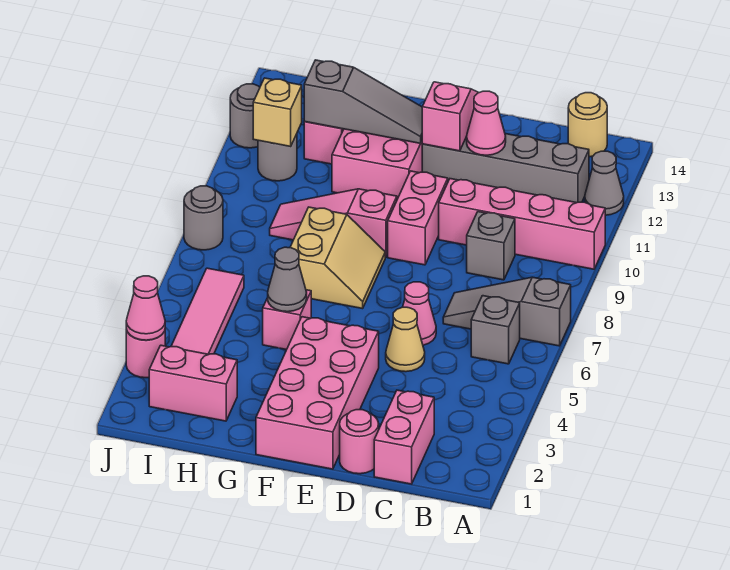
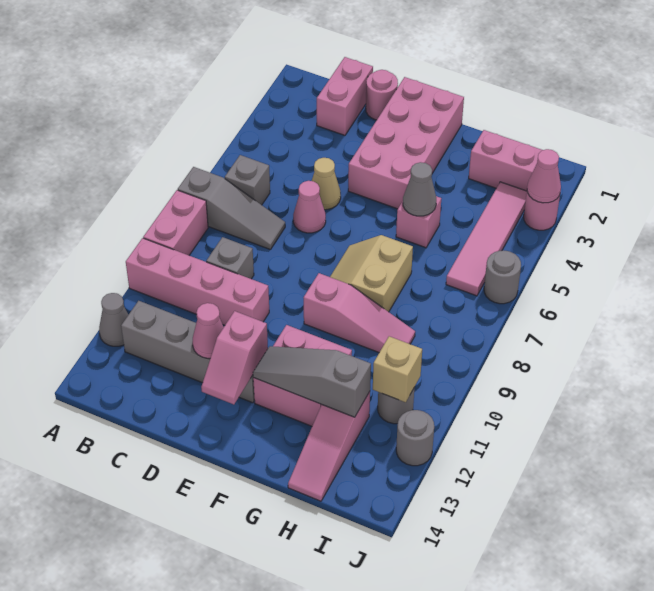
tan 1x1 round brick [568,93,607,157] -> none
pink 1x2 brick [388,171,448,265] -> pink 1x2 brick moved to [143,190,208,255]
grey 1x1 round brick [184,186,223,250] -> grey 1x1 round brick moved to [484,250,521,304]

